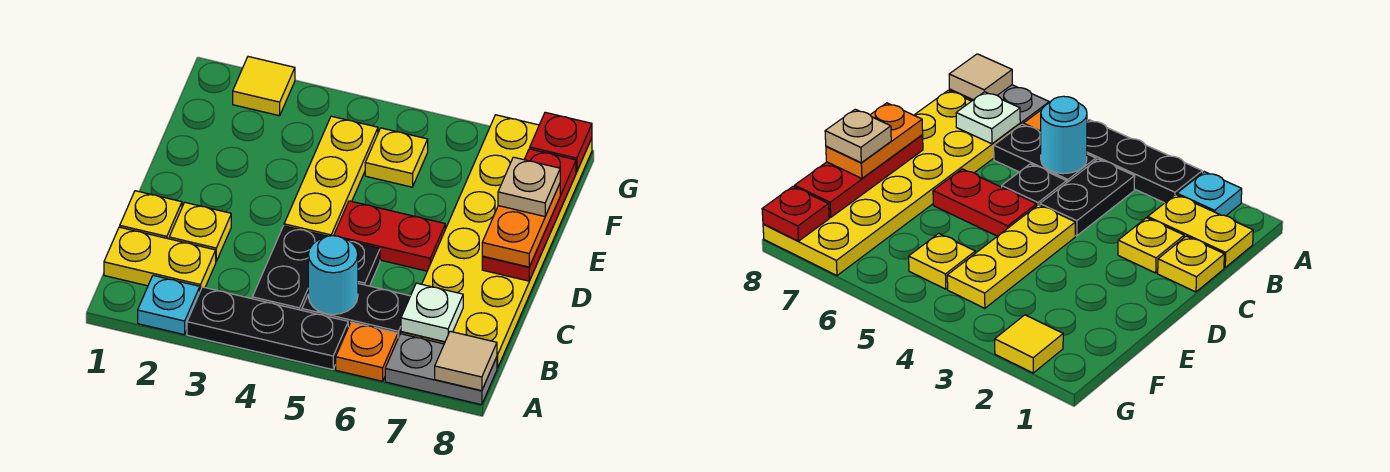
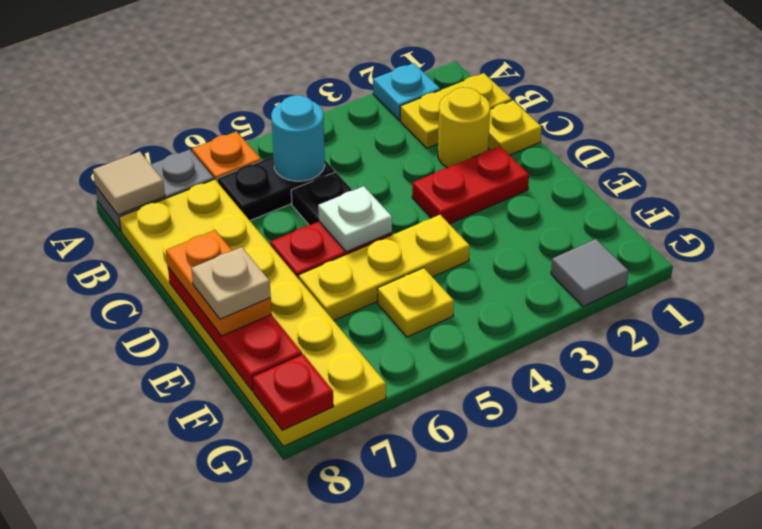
black 1x3 plate [187,287,348,370] -> none
black 1x2 plate [252,226,327,310] -> none
white 1x1 plate [401,283,463,342] -> white 1x1 plate moved to [318,186,392,252]
yellow 1x1 plate [169,202,231,261] -> yellow 1x1 round brick [438,88,490,168]
none -> red 1x2 plate [412,146,529,224]
yellow 1x3 plate [284,116,378,236] -> yellow 1x3 plate turned to [299,215,470,321]
yellow 1x1 tile [233,57,295,116] -> grey 1x1 tile [551,239,629,306]

